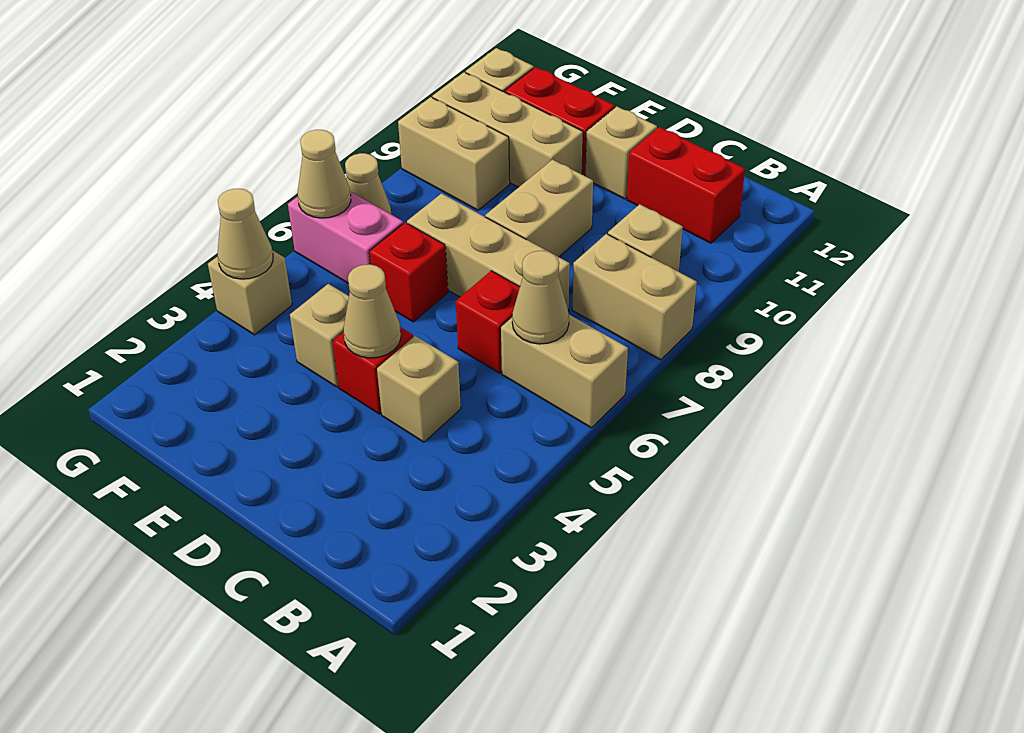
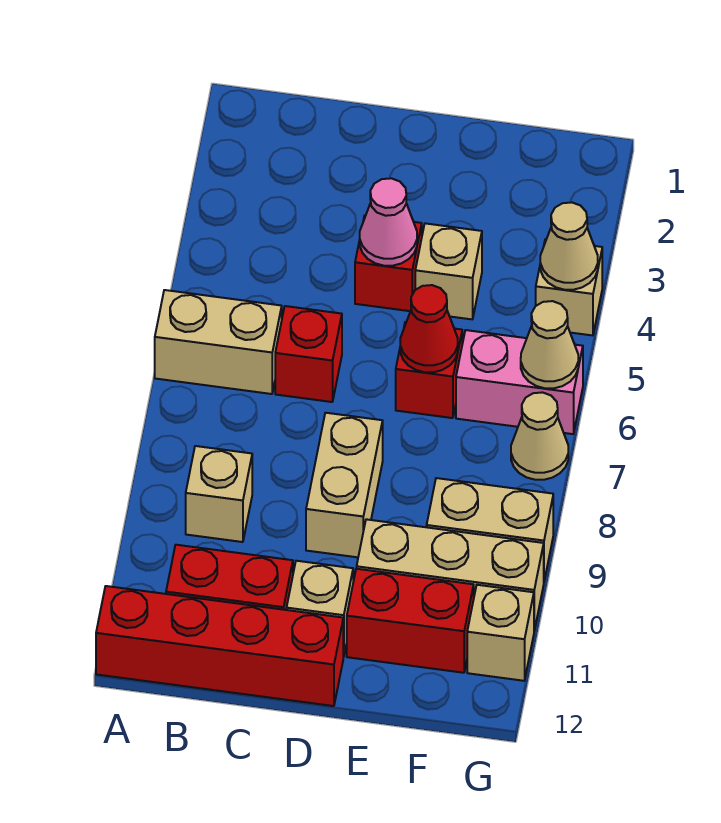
tan 1x2 brick [572,234,697,360] -> none
none -> red 1x4 brick [96,586,343,706]
tan 1x1 cone [512,251,569,344] -> none
tan 1x1 brick [377,336,461,442] -> none
tan 1x3 brick [407,193,570,311] -> none
tan 1x1 cone [343,264,401,358] -> pink 1x1 cone [360,178,417,266]
none -> red 1x1 cone [400,285,458,372]

